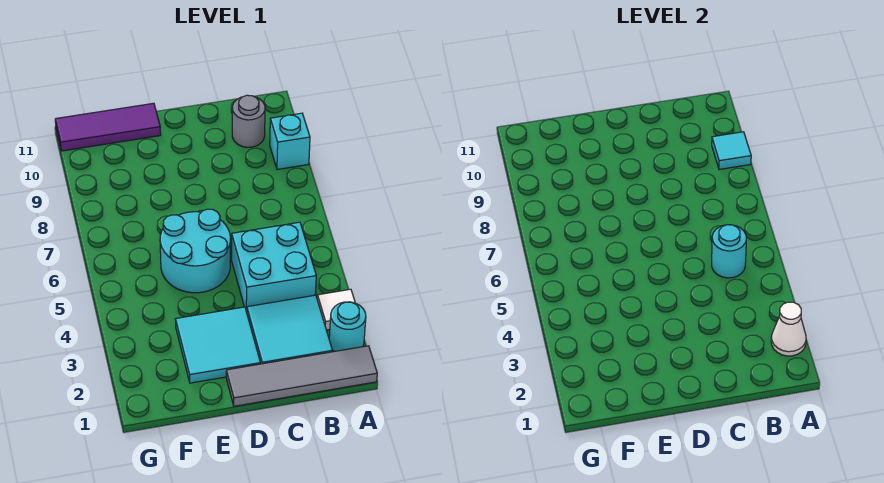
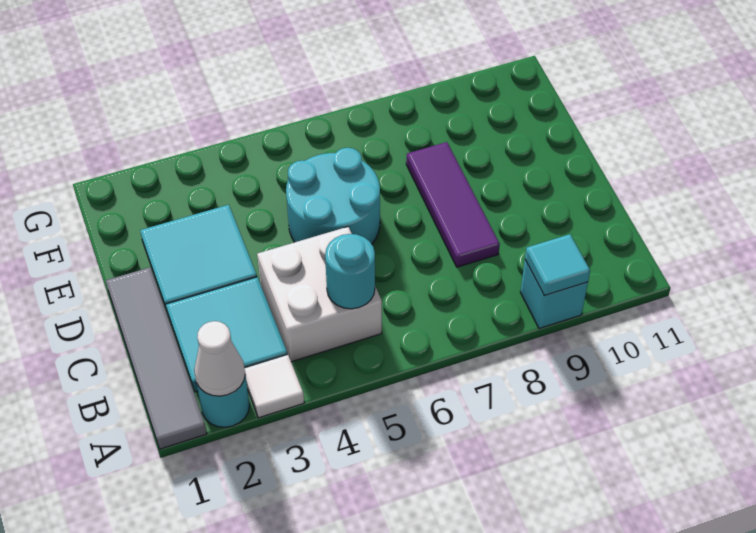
cyan 2x2 brick [232,222,316,312] -> white 2x2 brick [257,227,382,362]
grey 1x1 round brick [232,95,265,147] -> none
purple 1x3 tile [55,103,161,151] -> purple 1x3 tile moved to [406,142,500,267]

